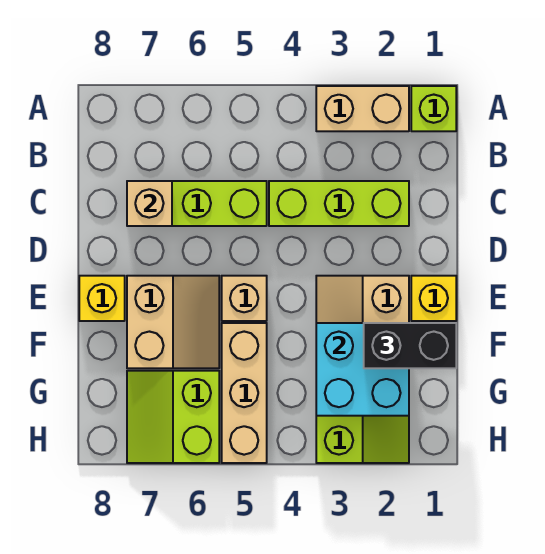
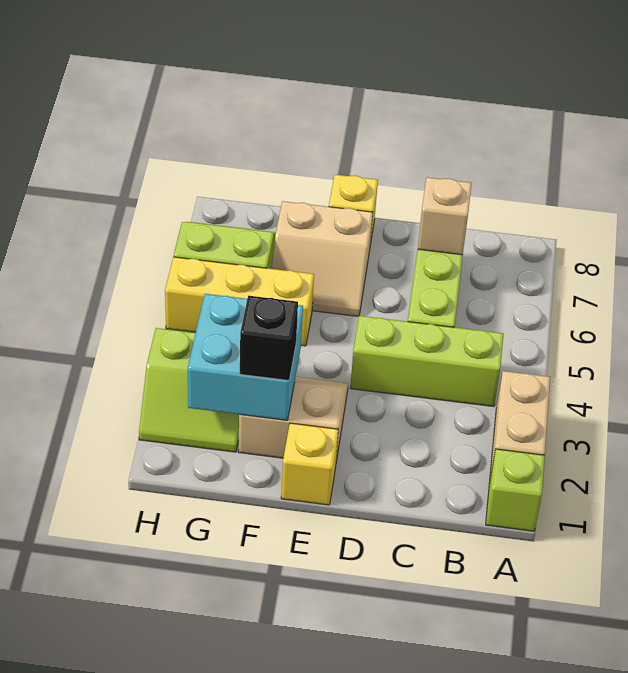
lime 1x3 brick [269,181,409,226] -> lime 1x3 brick turned to [350,316,503,407]
tan 1x1 brick [222,276,267,321] -> none
black 1x2 brick [364,323,456,368] -> black 1x1 brick [240,296,298,380]
tan 1x3 brick [222,323,267,463] -> yellow 1x3 brick [165,257,314,346]

